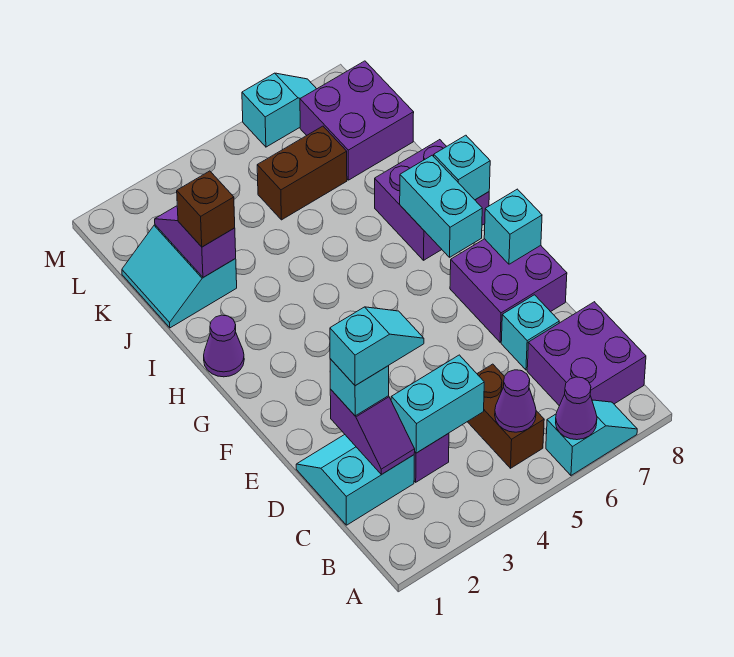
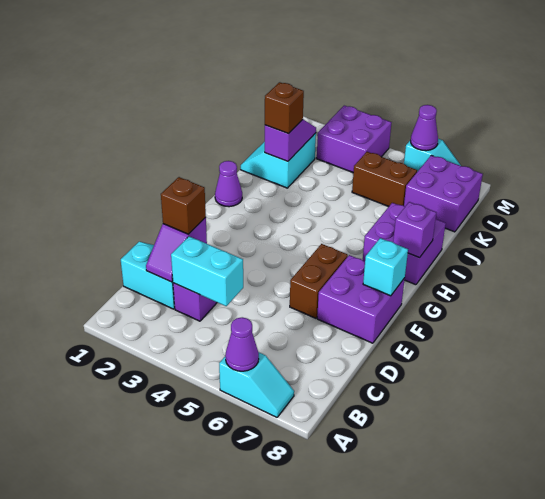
brown 1x2 brick [468,364,544,468] -> brown 1x2 brick moved to [290,244,348,318]
purple 1x1 cone [495,370,536,432] -> purple 1x1 cone moved to [411,105,438,151]
purple 2x2 brick [527,302,646,406] -> purple 2x2 brick moved to [317,106,391,173]
cyan 1x1 brick [330,359,389,416] -> brown 1x1 brick [161,177,206,234]
cyan 1x2 slope [330,307,424,386] -> none
cyan 1x1 brick [501,295,559,370] -> none
cyan 1x2 brick [400,155,482,257] -> none
cyan 1x1 brick [434,135,490,200] -> purple 1x1 brick [393,202,436,258]

